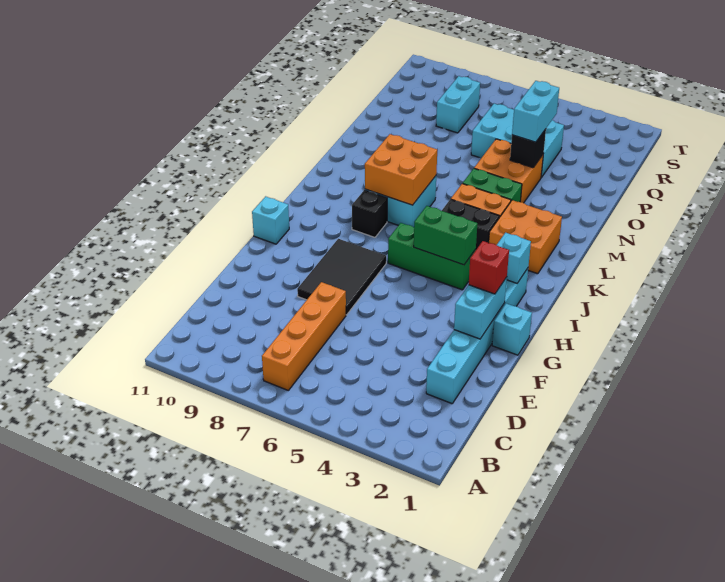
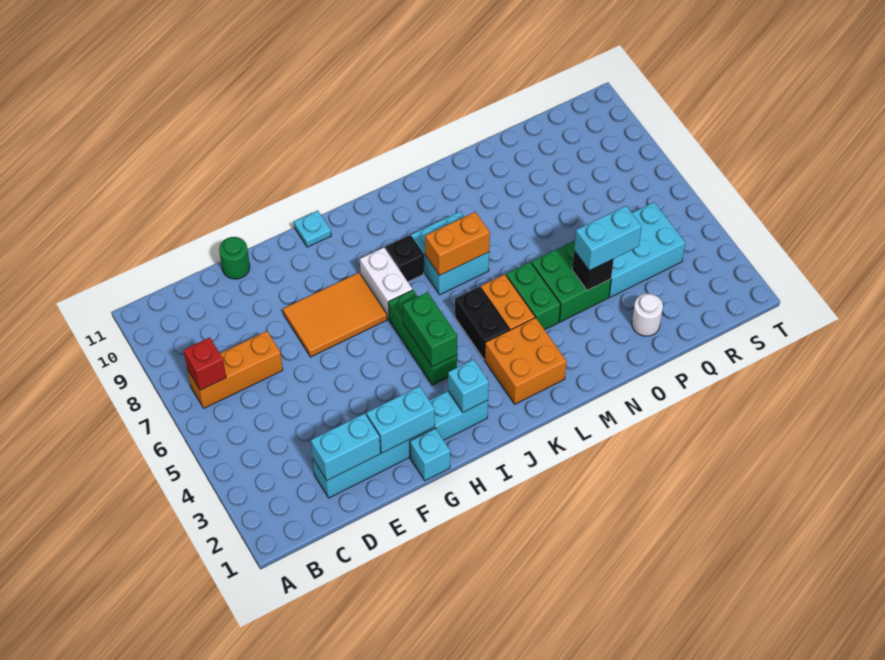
orange 1x4 brick [262,282,346,390] -> orange 1x3 brick [187,331,283,408]
none -> green 1x1 round brick [219,237,250,279]
black 2x3 tile [297,239,386,315] -> orange 2x3 tile [283,273,387,357]
red 1x1 brick [469,241,509,294] -> red 1x1 brick moved to [184,337,226,390]
cyan 1x1 brick [252,196,289,244] -> cyan 1x1 plate [294,211,331,247]
none -> white 1x2 brick [360,247,412,319]
orange 2x2 brick [365,134,437,205] -> orange 1x2 brick [425,212,490,276]
orange 2x2 brick [474,139,543,203] -> green 2x2 brick [532,241,611,322]
none -> white 1x1 round brick [632,294,663,336]
cyan 2x3 brick [471,104,564,178] -> cyan 2x3 brick turned to [609,202,685,297]
cyan 1x2 brick [436,76,480,133] -> cyan 1x2 brick moved to [311,413,381,480]

